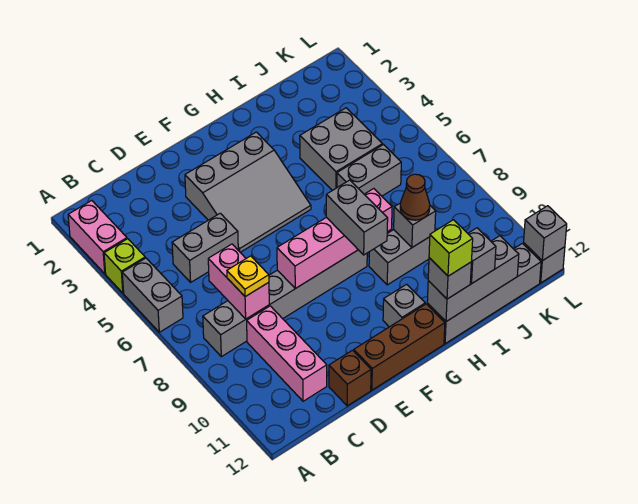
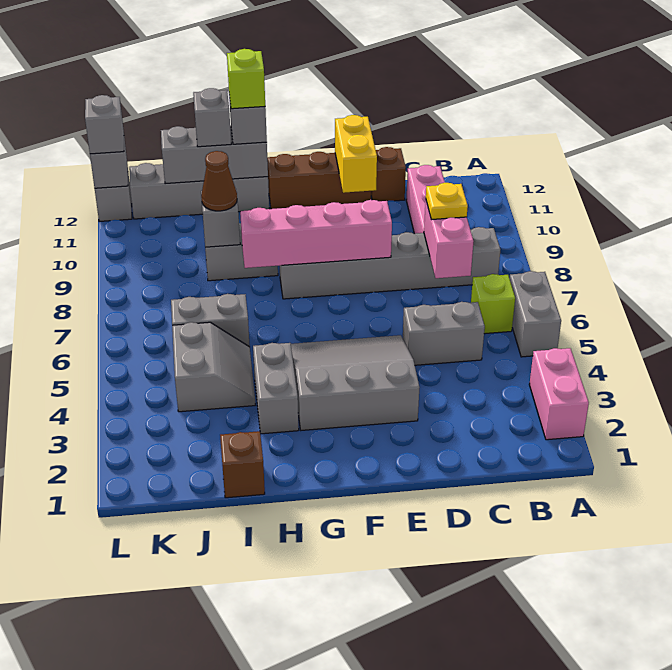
lime 1x1 brick [104,239,145,293] -> lime 1x1 brick moved to [471,274,515,334]
none -> yellow 1x2 brick [335,115,377,193]
grey 1x2 brick [326,180,388,255] -> grey 1x2 brick moved to [253,343,299,434]
grey 1x1 brick [383,284,425,327] -> grey 1x1 brick moved to [85,95,124,154]
none -> brown 1x1 brick [220,431,265,498]
grey 2x2 brick [300,108,383,191] -> grey 2x2 slope [172,322,255,412]

